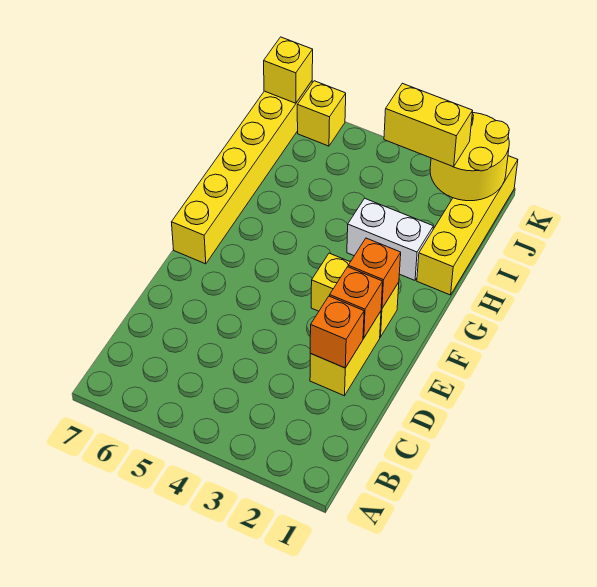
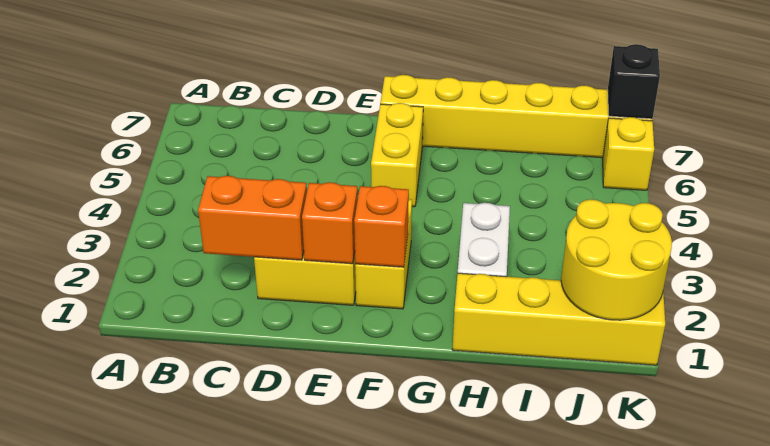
orange 1x1 brick [310,296,364,368] -> orange 1x2 brick [198,176,307,260]
yellow 1x2 brick [384,83,473,167] -> yellow 1x2 brick moved to [371,103,423,207]
yellow 1x1 brick [264,37,313,103] -> black 1x1 brick [608,44,660,119]

